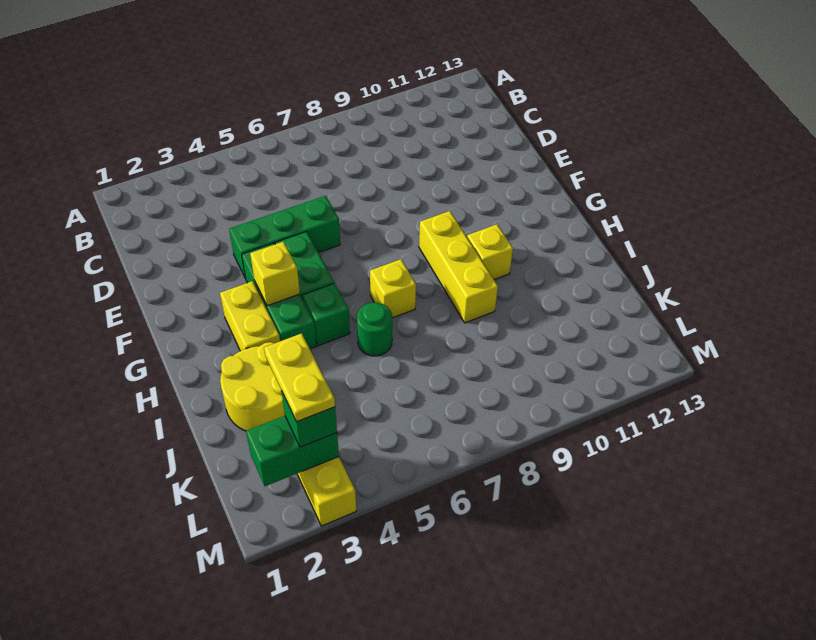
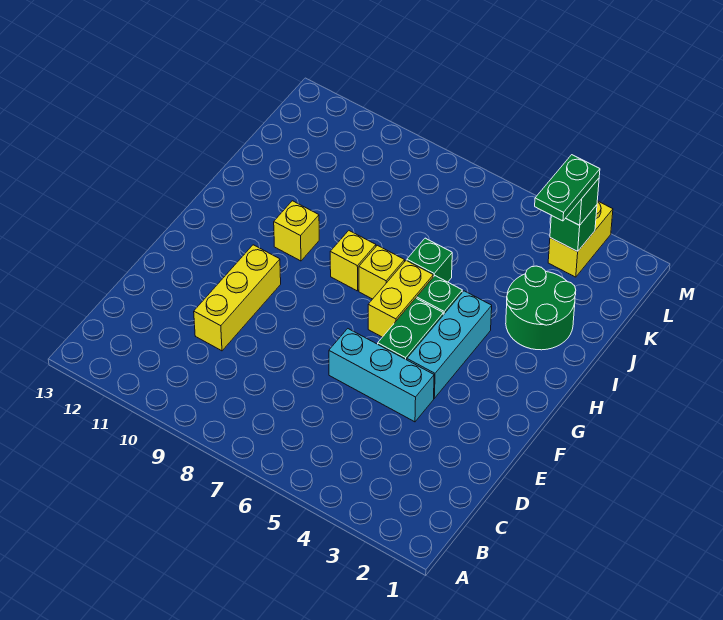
green 1x3 brick [229,196,340,278] -> cyan 1x3 brick [329,329,434,422]
green 1x3 brick [242,243,316,349] -> cyan 1x3 brick [407,291,492,398]
yellow 1x2 brick [220,281,280,351] -> yellow 1x2 brick moved to [368,261,433,337]
yellow 1x1 brick [250,242,300,306] -> yellow 1x1 brick moved to [330,231,376,291]
yellow 1x3 brick [419,211,498,323] -> yellow 1x3 brick moved to [194,245,281,351]
yellow 2x2 round brick [220,342,285,431] -> green 2x2 round brick [506,266,576,350]
green 1x1 round brick [357,303,392,356] -> green 1x1 brick [407,238,452,282]
yellow 1x2 plate [264,333,335,422] -> green 1x2 plate [535,155,600,221]
green 1x2 brick [246,416,339,486] -> green 1x1 brick [550,205,597,251]

